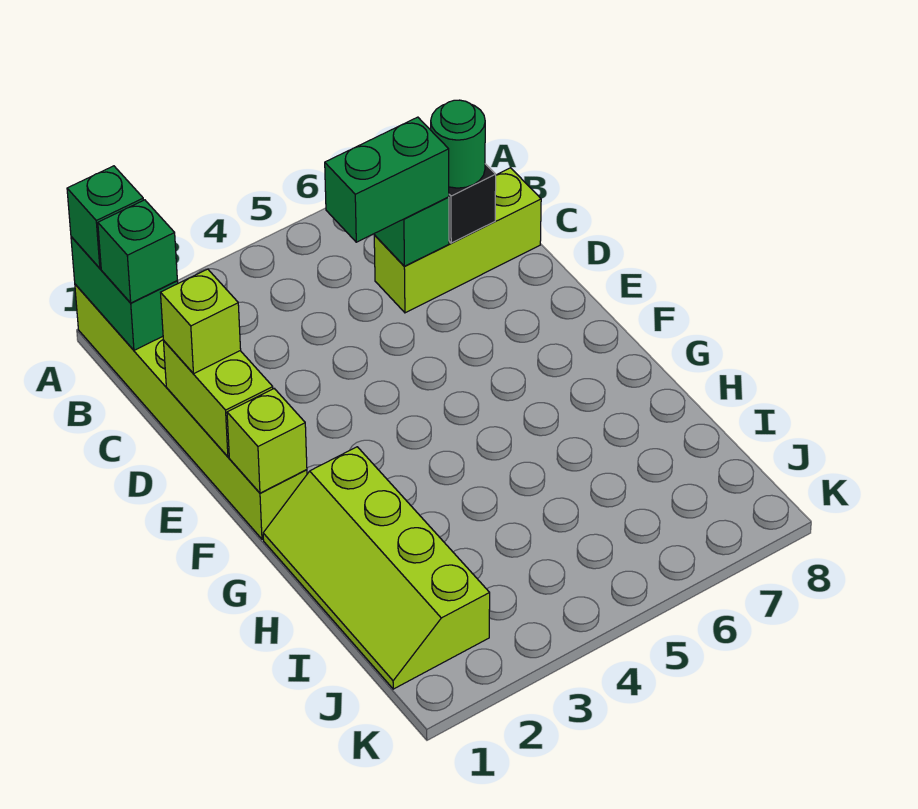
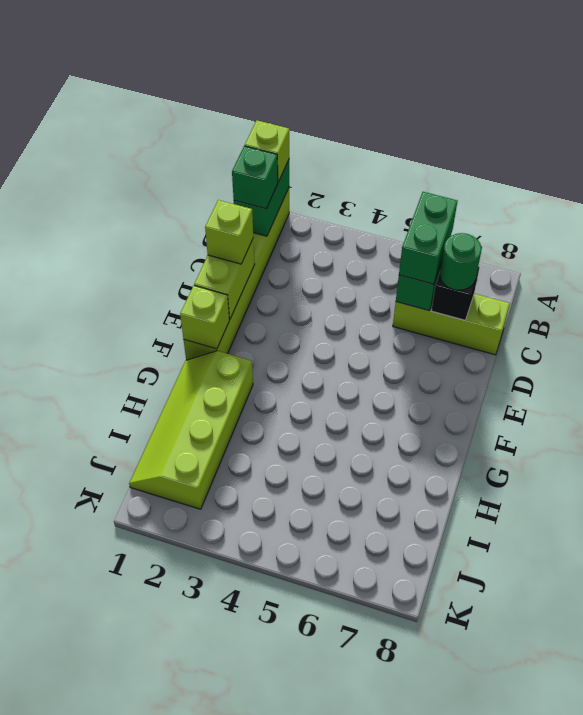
green 1x1 brick [67,166,143,268] -> lime 1x1 brick [245,120,289,182]
green 1x2 brick [325,117,449,242] -> green 1x2 brick turned to [399,192,457,284]

